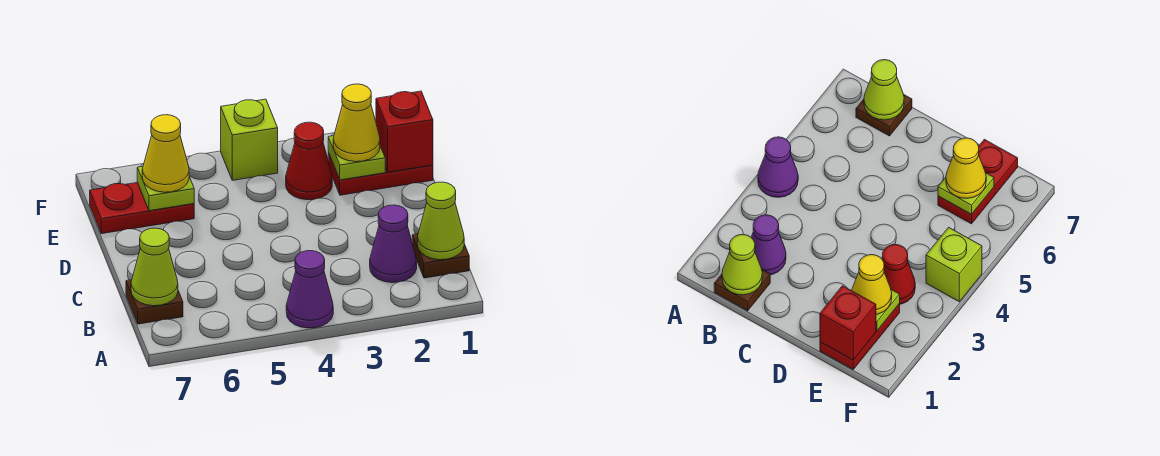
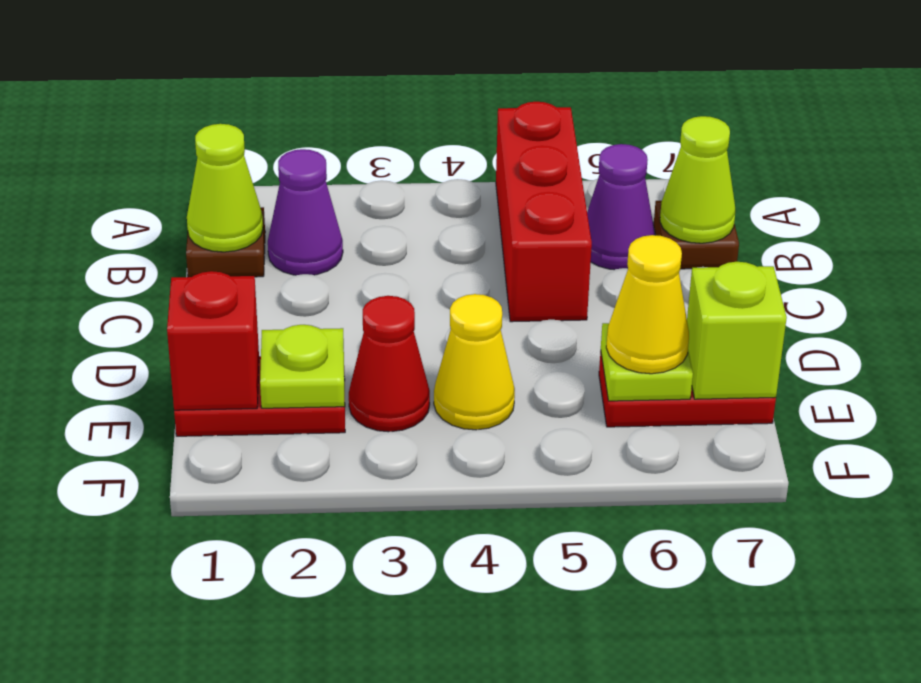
purple 1x1 cone [286,251,333,328] -> purple 1x1 cone moved to [587,144,655,270]
none -> red 1x3 brick [496,102,592,322]
yellow 1x1 cone [333,84,380,162] -> yellow 1x1 cone moved to [434,294,515,430]
lime 1x1 brick [221,99,278,180] -> lime 1x1 brick moved to [687,262,787,399]

